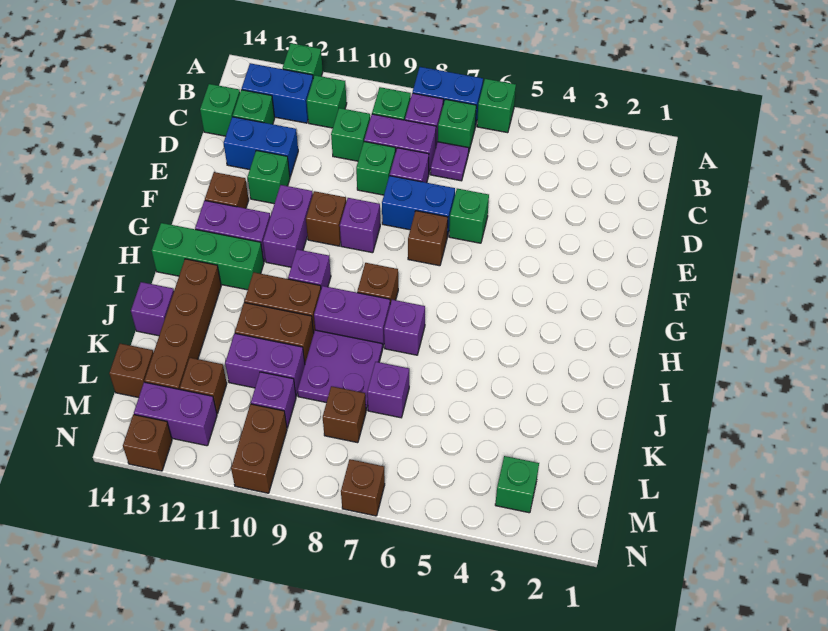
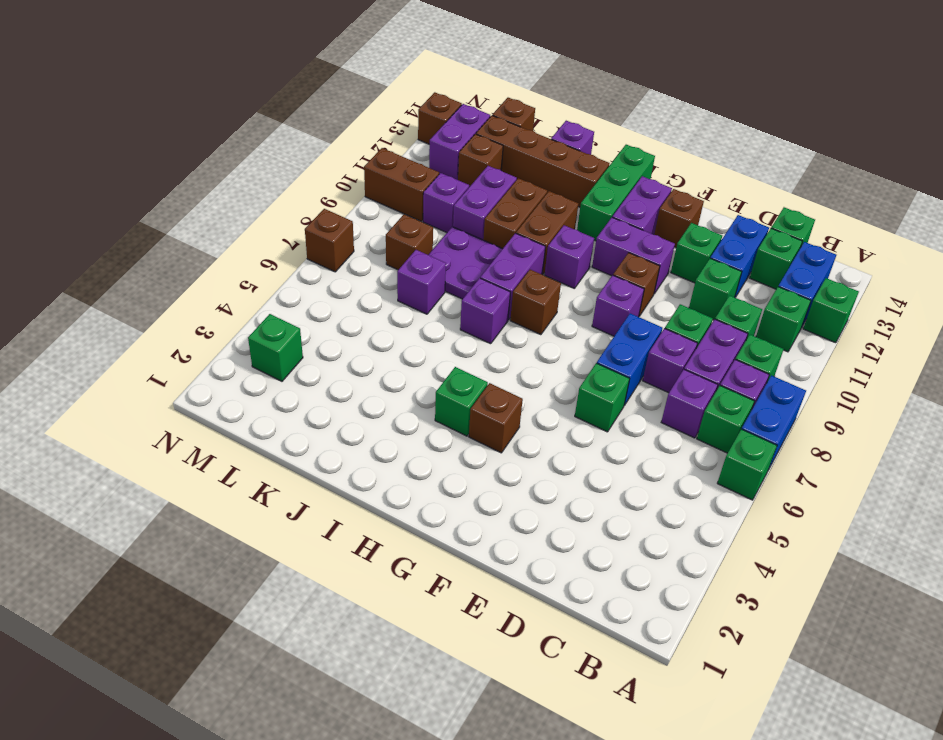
purple 1x1 plate [430,142,469,181] -> purple 1x1 brick [661,370,718,438]
none -> green 1x1 brick [689,258,742,320]
brown 1x1 brick [408,211,448,266] -> brown 1x1 brick moved to [469,383,523,453]
none -> green 1x1 brick [435,367,488,436]

